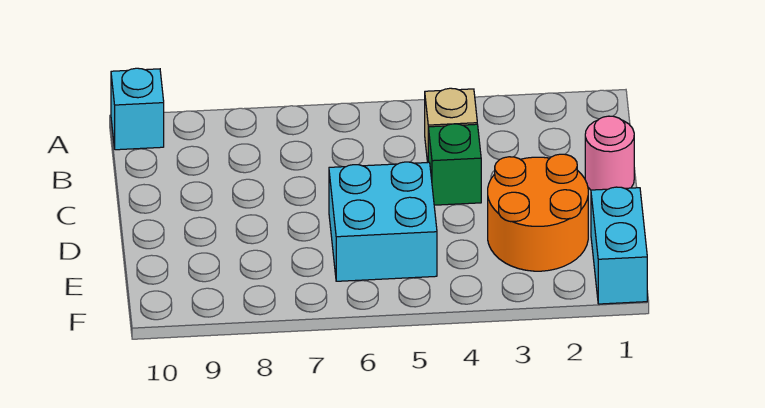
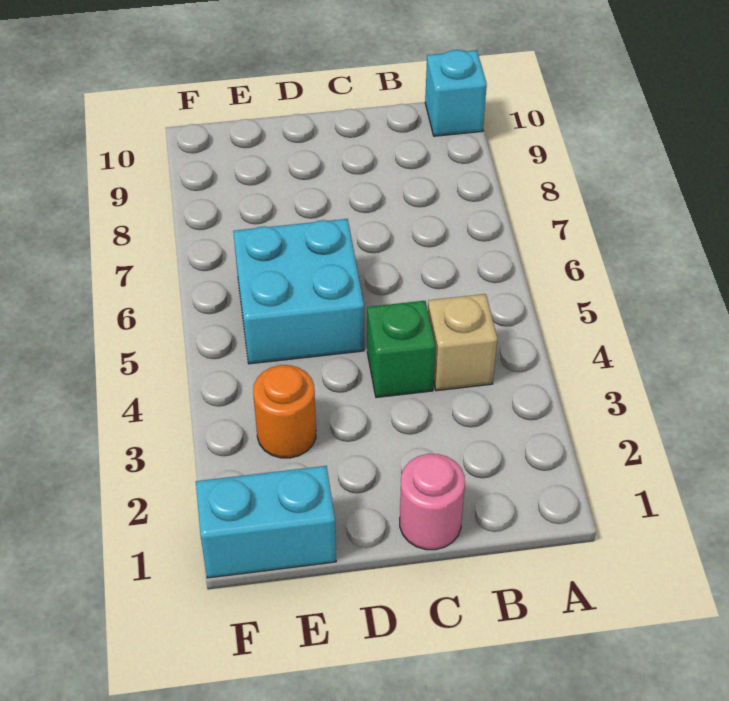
orange 2x2 round brick [488,154,588,271] -> orange 1x1 round brick [253,365,316,458]

